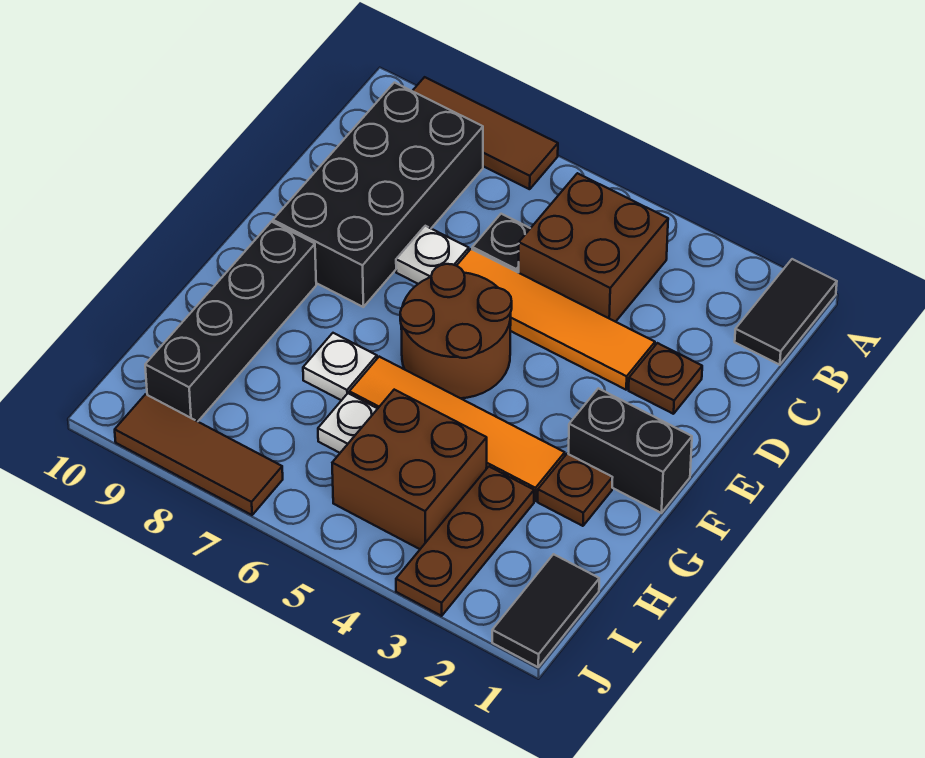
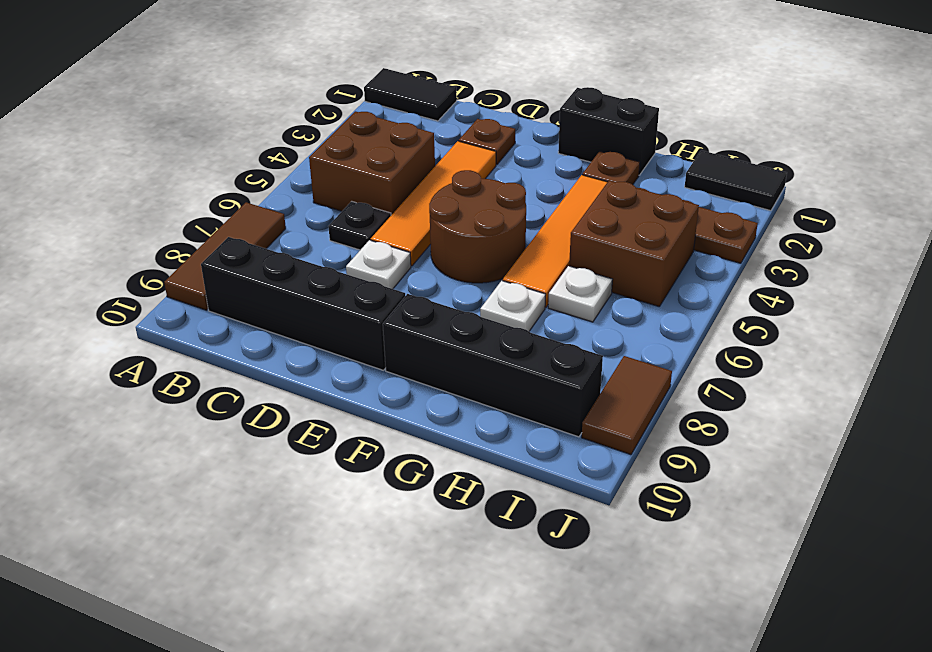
black 2x4 brick [273,83,483,307] -> black 1x4 brick [201,237,405,370]
black 1x2 brick [568,388,692,513] -> black 1x2 brick turned to [558,87,659,175]
brown 1x3 tile [115,394,283,515] -> brown 1x2 tile [582,356,672,455]

